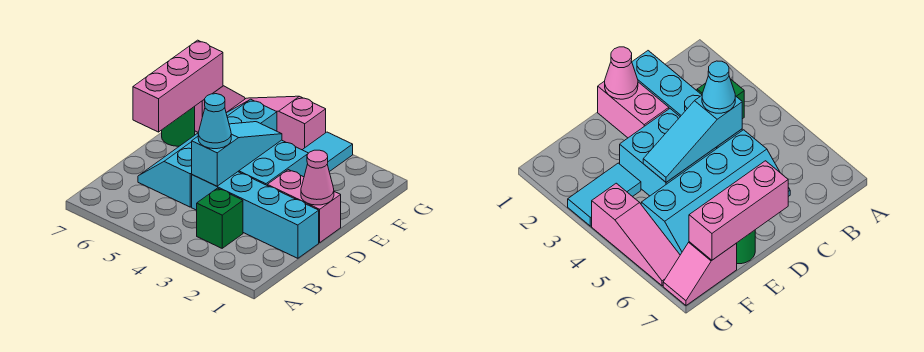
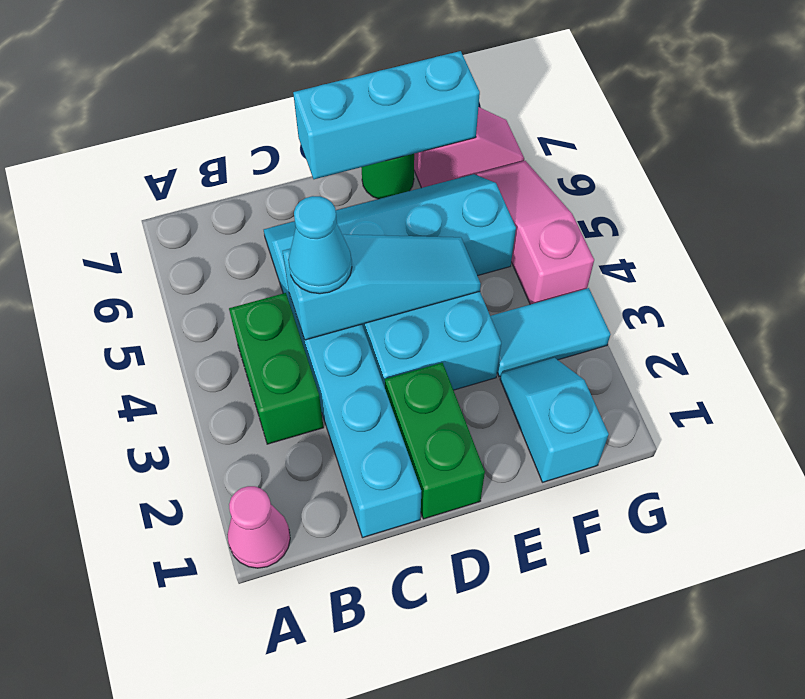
green 1x1 brick [197,188,243,248] -> green 1x2 brick [229,293,324,444]
pink 1x2 brick [267,170,341,243] -> green 1x2 brick [385,363,485,519]
pink 1x1 cone [301,150,334,205] -> pink 1x1 cone moved to [227,486,290,568]
pink 1x3 brick [133,40,223,132] -> cyan 1x3 brick [293,51,480,179]
none -> cyan 1x2 slope [500,358,609,482]

